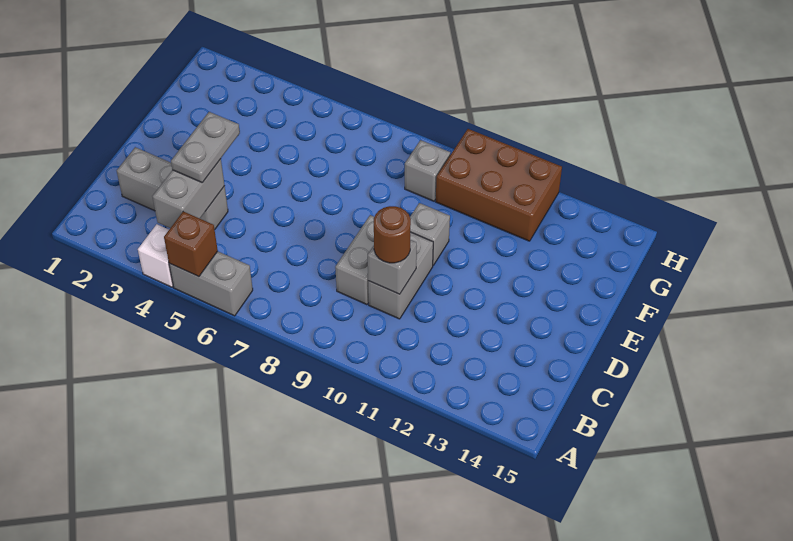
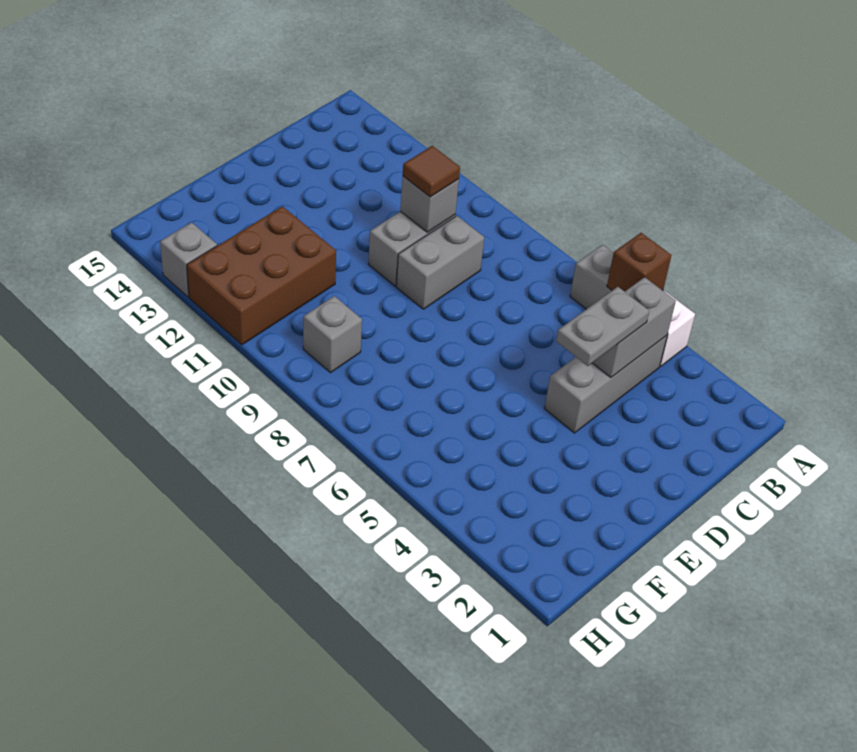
grey 1x3 brick [117,147,228,230] -> grey 1x3 brick turned to [544,336,667,433]
brown 1x1 round brick [374,206,411,263] -> brown 1x1 tile [403,146,460,197]
grey 1x1 brick [410,203,450,265] -> grey 1x1 brick moved to [160,222,217,297]
brown 2x3 brick [436,129,562,241] -> brown 2x3 brick turned to [187,206,336,345]

